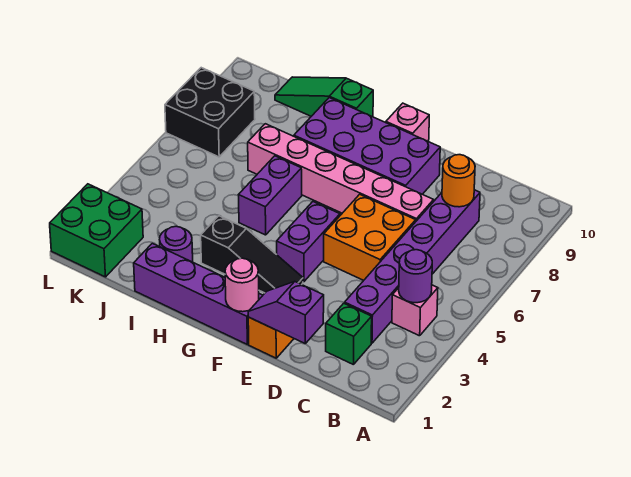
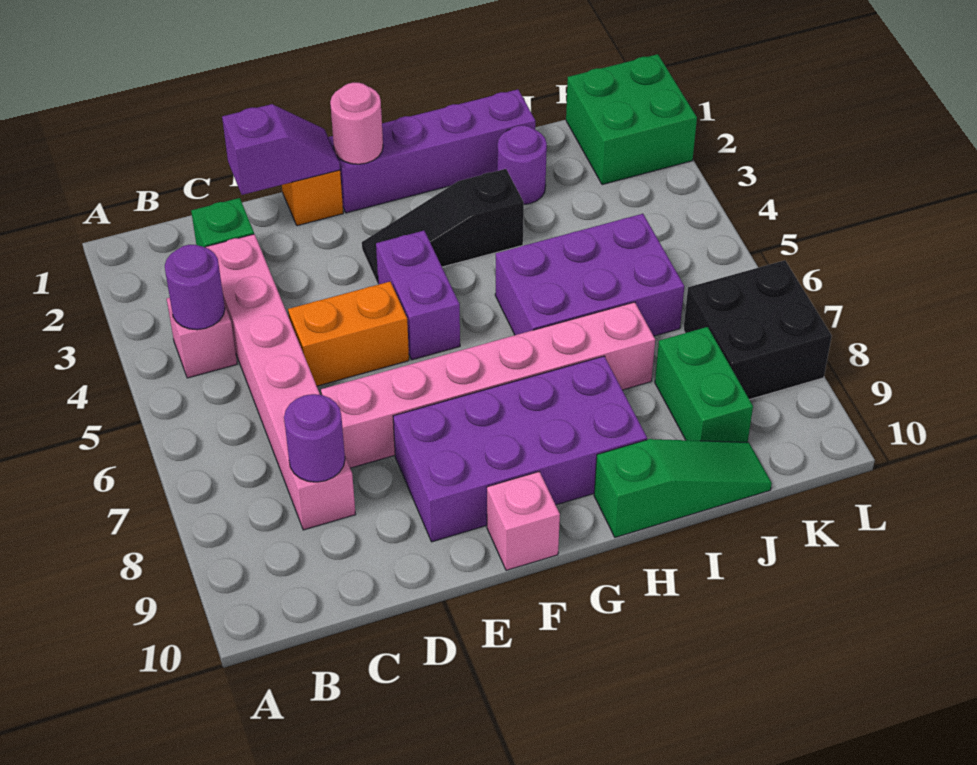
purple 1x6 brick [345,190,480,343] -> pink 1x6 brick [205,234,356,530]
orange 1x1 round brick [442,155,475,207] -> purple 1x1 round brick [284,394,345,482]
orange 2x2 brick [324,194,416,280] -> orange 1x2 brick [288,282,409,386]
purple 1x2 brick [239,156,302,235] -> purple 2x3 brick [495,214,684,336]
none -> green 1x2 brick [655,327,753,442]

